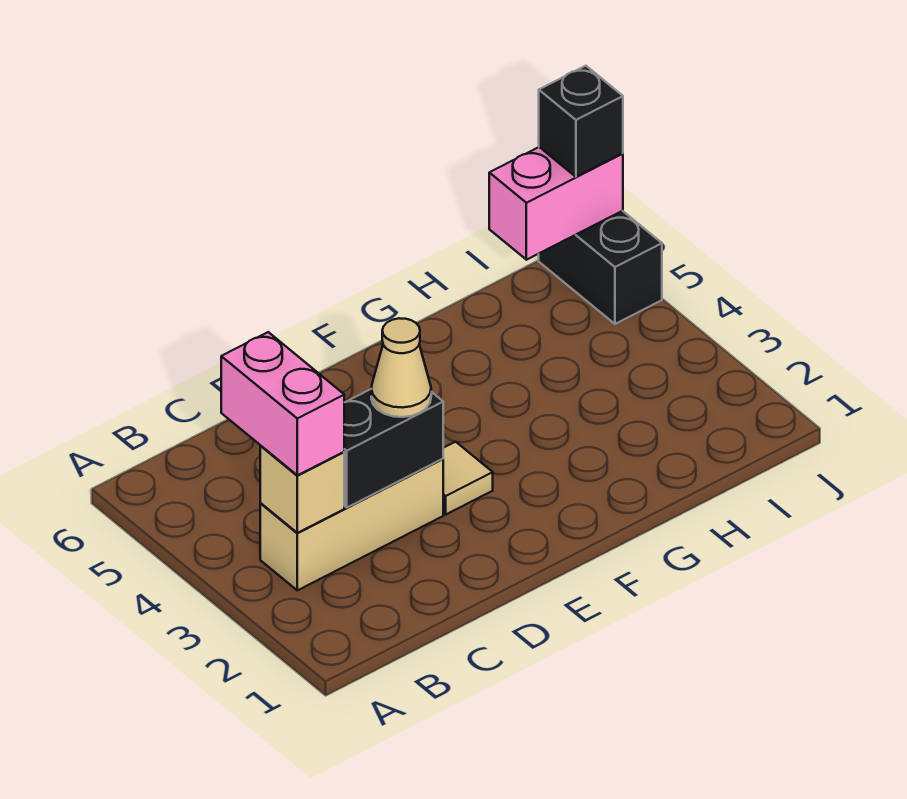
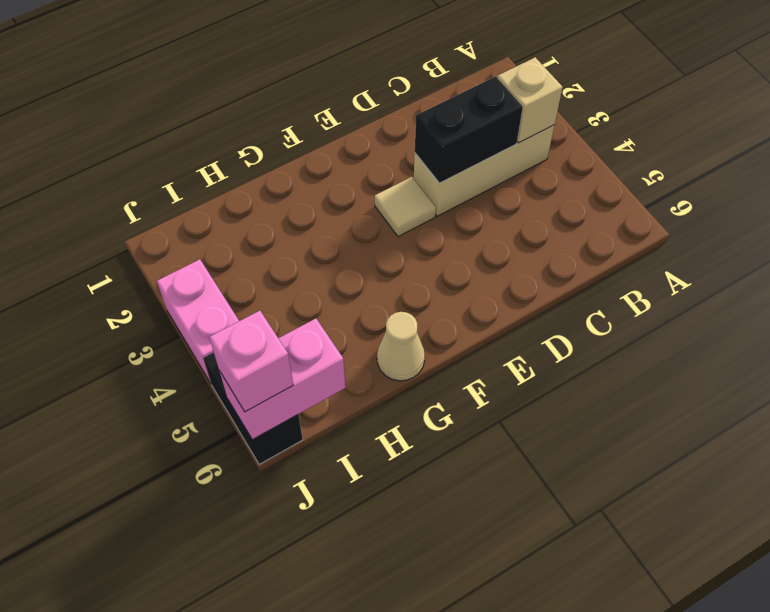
pink 1x2 brick [221,332,344,475] -> pink 1x2 brick moved to [157,259,239,383]
tan 1x1 cone [371,318,431,417] -> tan 1x1 cone moved to [377,312,425,381]
black 1x1 brick [539,66,623,177] -> pink 1x1 brick [209,311,293,412]

